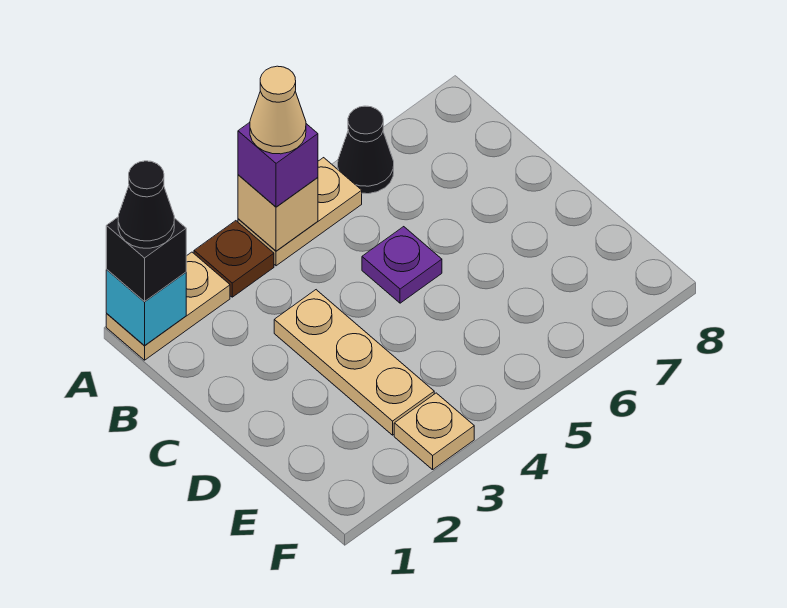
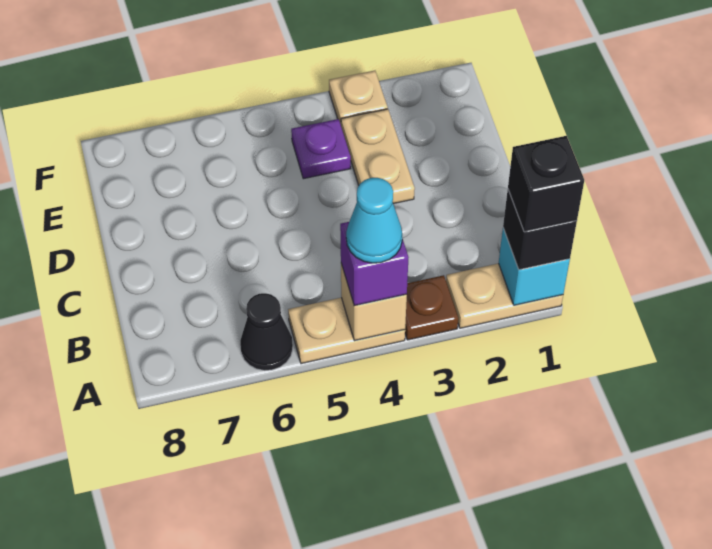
black 1x1 cone [118,161,174,248] -> black 1x1 brick [508,136,584,232]
tan 1x1 cone [250,66,306,154] -> cyan 1x1 cone [346,178,403,263]
tan 1x3 plate [274,290,434,435] -> tan 1x2 plate [341,109,415,204]
purple 1x1 plate [362,227,442,303] -> purple 1x1 plate moved to [291,119,351,179]

